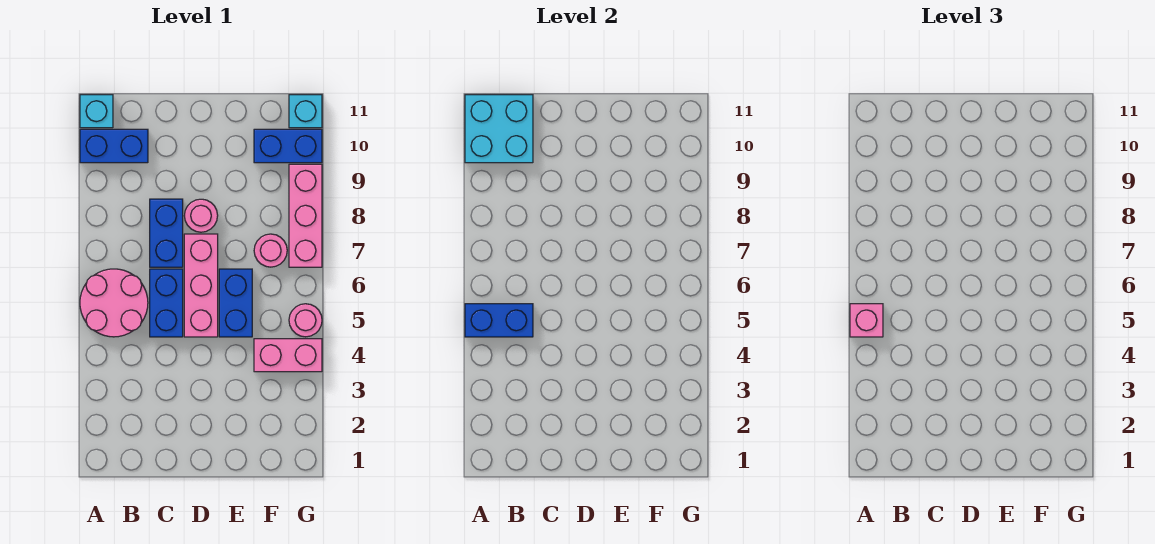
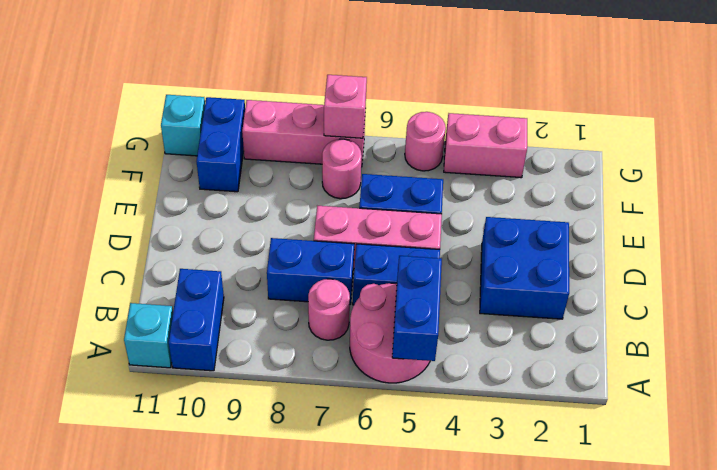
pink 1x1 brick [850,304,883,337] -> pink 1x1 brick moved to [324,75,367,138]
cyan 2x2 brick [465,95,533,163] -> none
none -> blue 2x2 brick [480,217,569,319]
pink 1x1 round brick [184,199,218,232] -> pink 1x1 round brick moved to [308,279,350,340]
pink 1x2 brick [254,339,322,372] -> pink 1x2 brick turned to [444,113,527,178]

